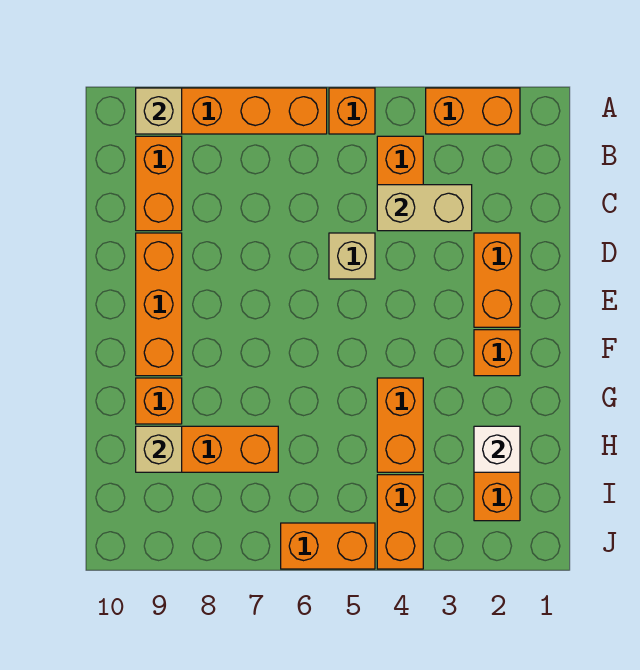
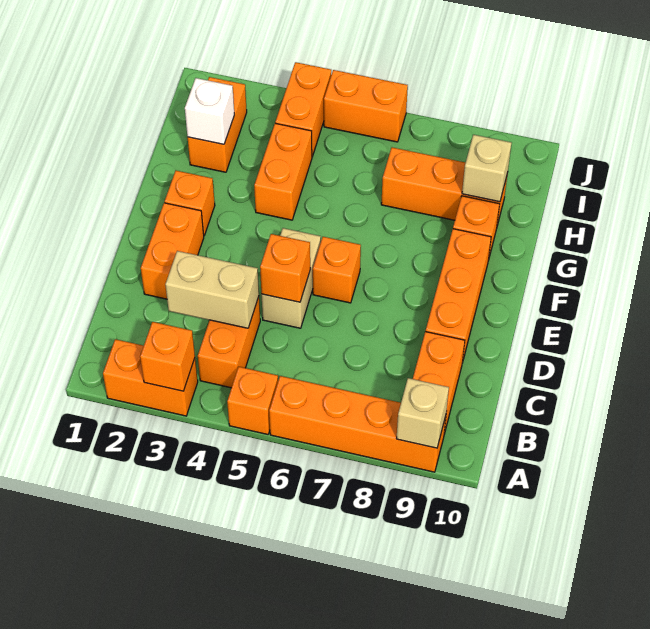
none -> orange 1x1 brick [140,322,195,391]
tan 1x1 brick [329,233,375,279] -> tan 1x2 brick [261,228,321,328]
none -> orange 1x1 brick [260,234,310,302]
none -> orange 1x1 brick [313,237,361,303]

